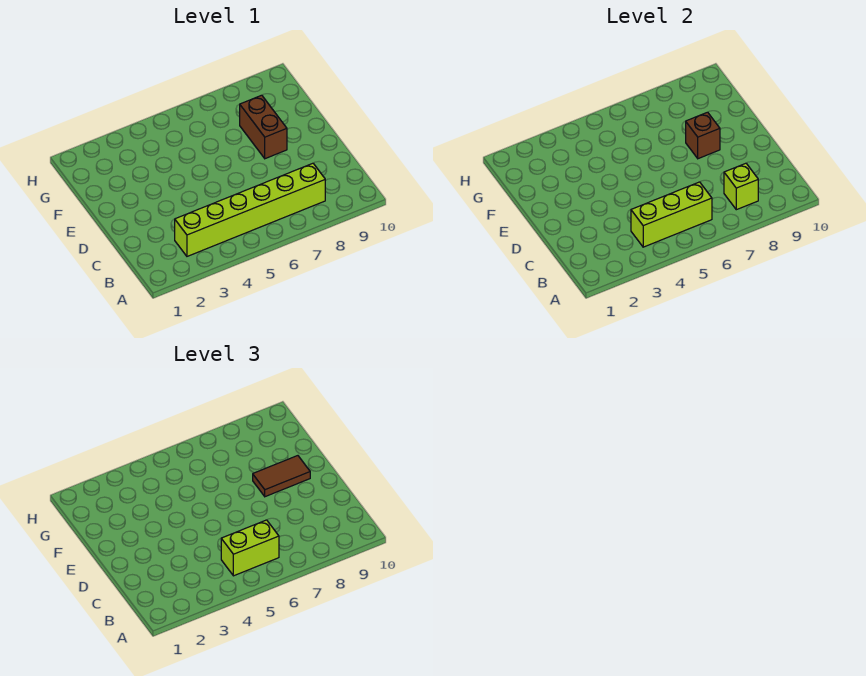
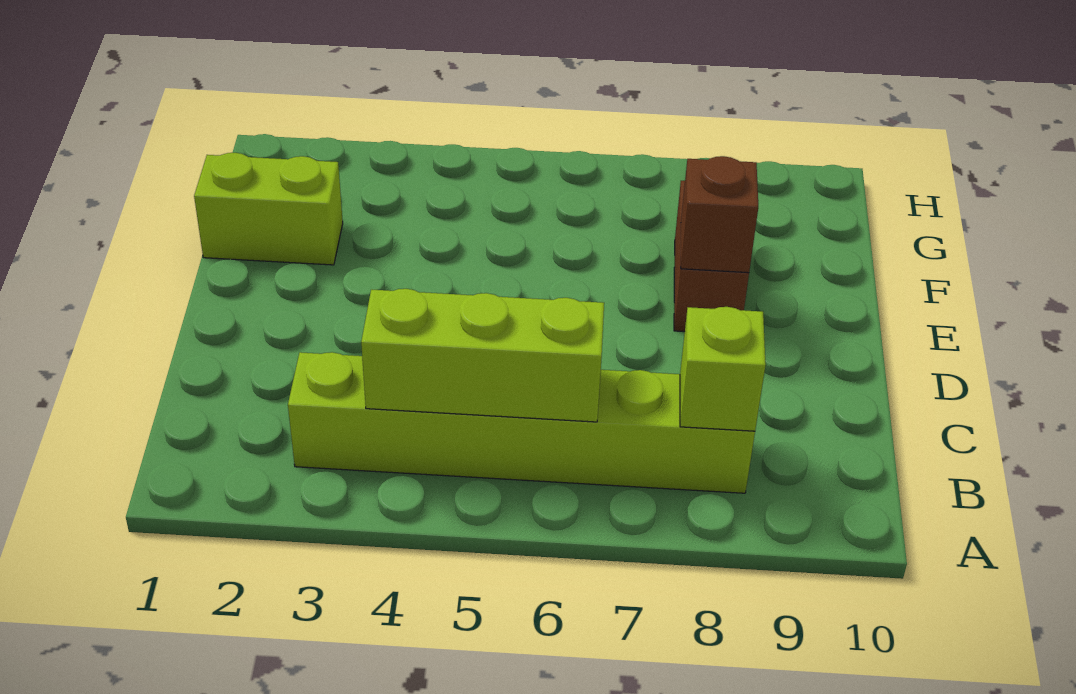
lime 1x2 brick [221,520,279,576] -> lime 1x2 brick moved to [194,153,343,265]
brown 1x2 tile [253,456,310,497] -> none

